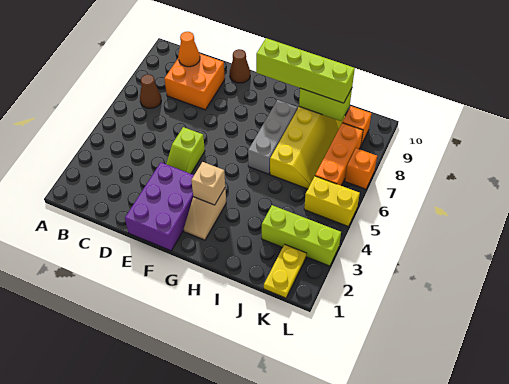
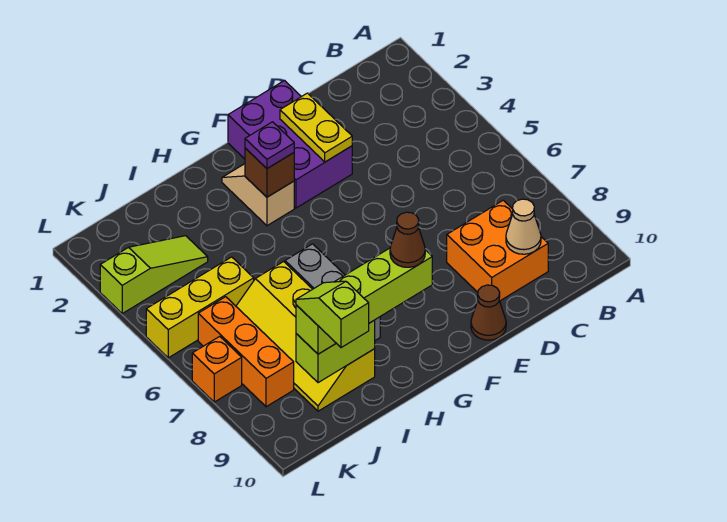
brown 1x1 cone [140,74,161,108] -> brown 1x1 cone moved to [390,212,425,267]
orange 1x1 cone [178,32,200,67] -> tan 1x1 cone [506,199,541,254]
lime 1x2 slope [167,127,205,174] -> lime 1x2 slope moved to [296,281,369,348]
tan 1x1 brick [191,162,225,205] -> brown 1x1 brick [245,148,294,197]
none -> purple 1x1 plate [245,122,294,169]
lime 1x3 brick [262,205,341,266] -> lime 1x3 slope [100,236,208,313]
yellow 1x2 plate [264,244,306,298] -> yellow 1x2 plate moved to [280,93,352,162]
yellow 1x2 brick [304,176,360,227] -> yellow 1x3 brick [146,257,254,358]
orange 1x1 brick [342,106,372,145] -> none

